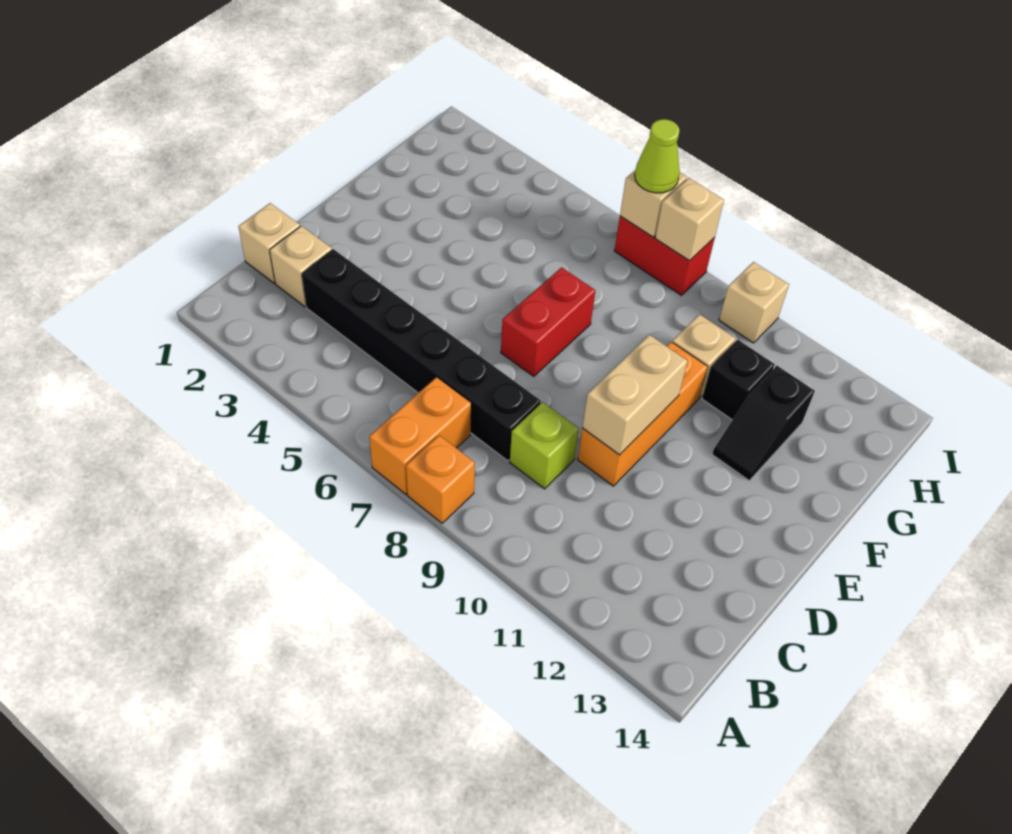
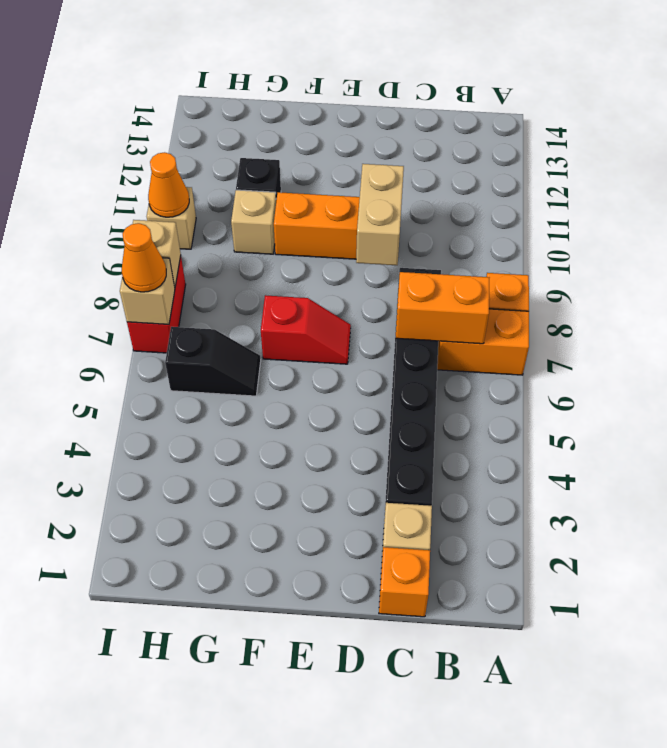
none -> orange 1x2 brick [395,272,489,344]
tan 1x1 brick [238,203,300,283] -> orange 1x1 brick [379,547,430,617]
lime 1x1 brick [510,402,579,489] -> none
tan 1x2 brick [582,335,687,455] -> tan 1x2 brick turned to [356,164,404,265]
red 1x2 brick [501,267,595,376] -> red 1x2 slope [261,295,351,364]
black 1x2 slope [712,366,815,480] -> black 1x2 slope moved to [165,327,261,396]
lime 1x1 cone [635,119,680,193] -> orange 1x1 cone [122,223,166,292]
none -> orange 1x1 cone [148,152,189,217]

